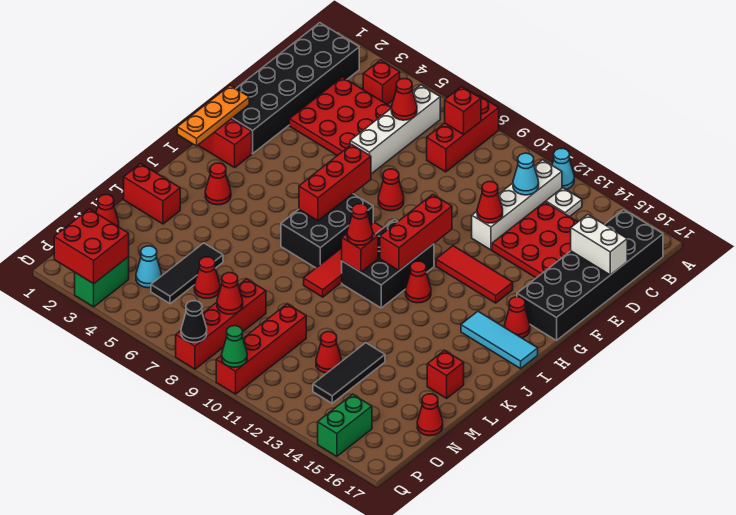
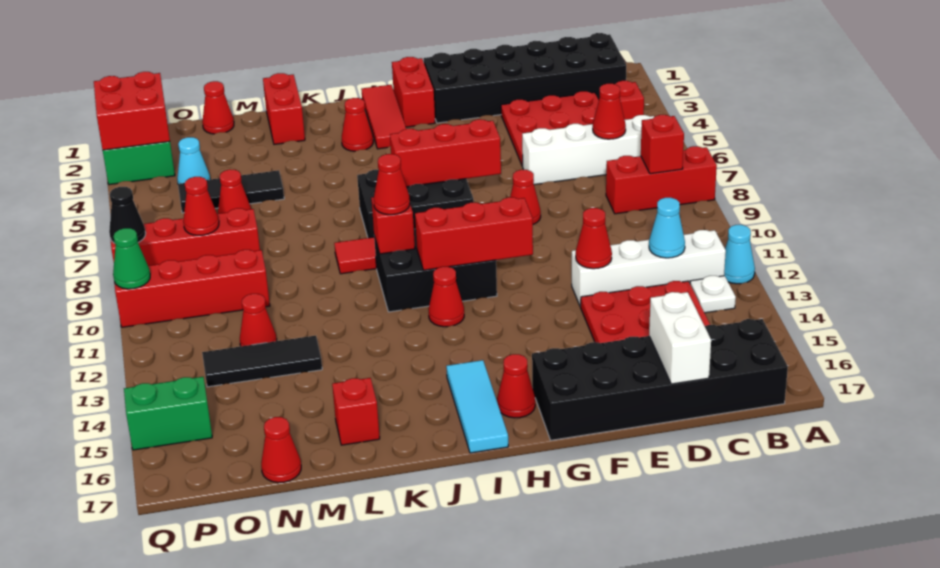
orange 1x3 plate [177,85,249,146] -> none
red 1x3 tile [436,246,513,303] -> red 1x3 tile moved to [361,85,406,149]

